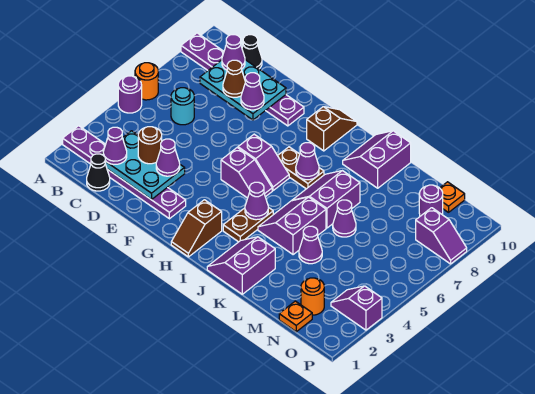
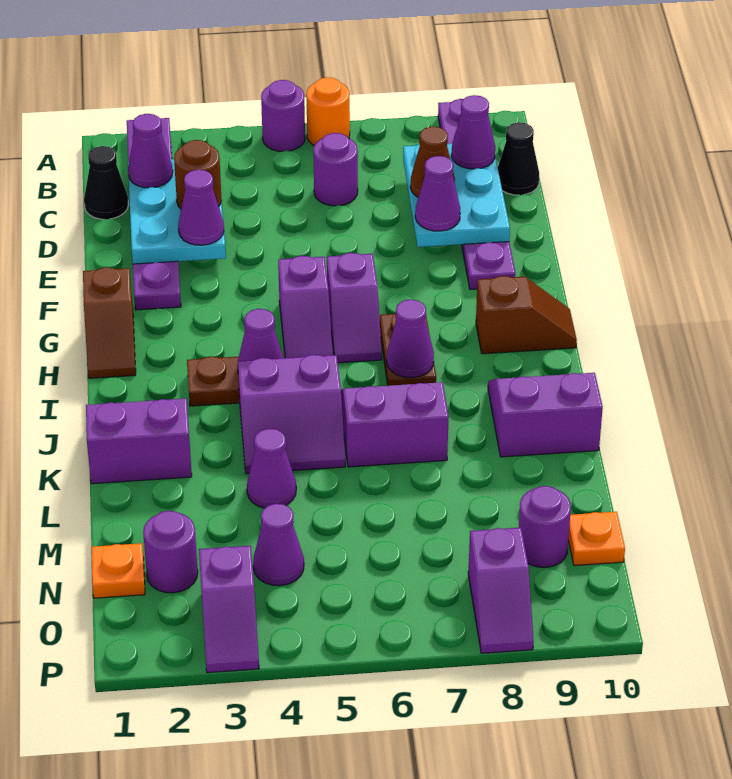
cyan 1x1 round brick [171,88,194,125] -> purple 1x1 round brick [313,133,358,206]
brown 1x2 slope [171,200,222,257] -> brown 1x2 slope turned to [83,267,136,378]
purple 2x2 slope [258,197,326,255] -> purple 2x2 slope turned to [238,355,345,474]
purple 1x1 cone [333,200,356,237] -> purple 1x1 cone moved to [253,504,304,586]
orange 1x1 round brick [301,278,324,315] -> purple 1x1 round brick [143,511,198,593]
purple 1x2 slope [331,286,382,330] -> purple 1x2 slope turned to [199,546,259,673]

